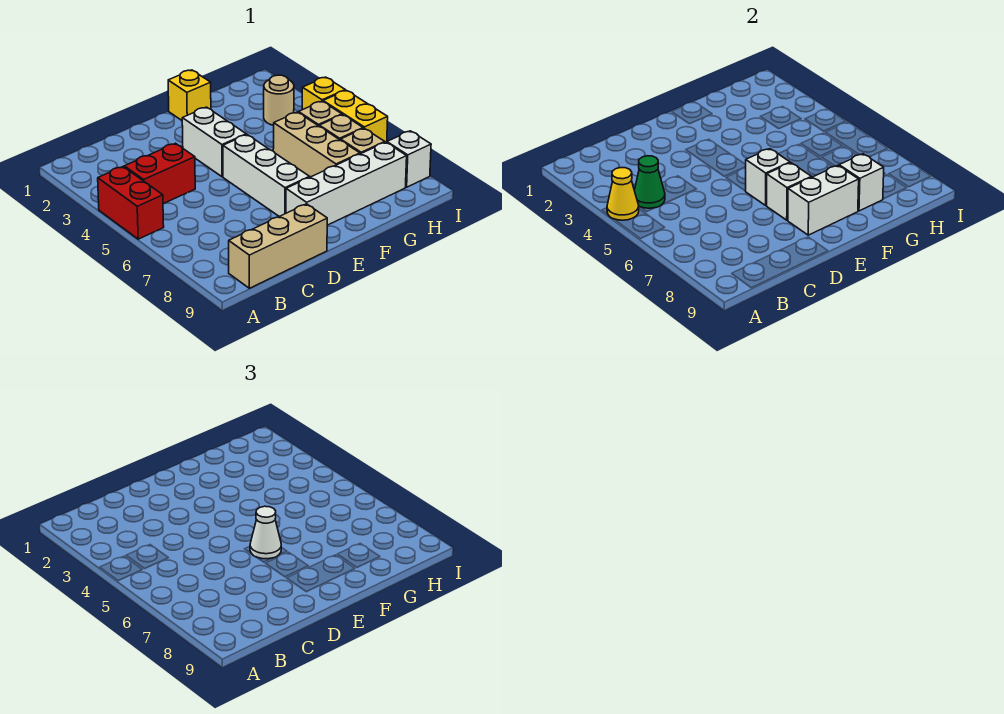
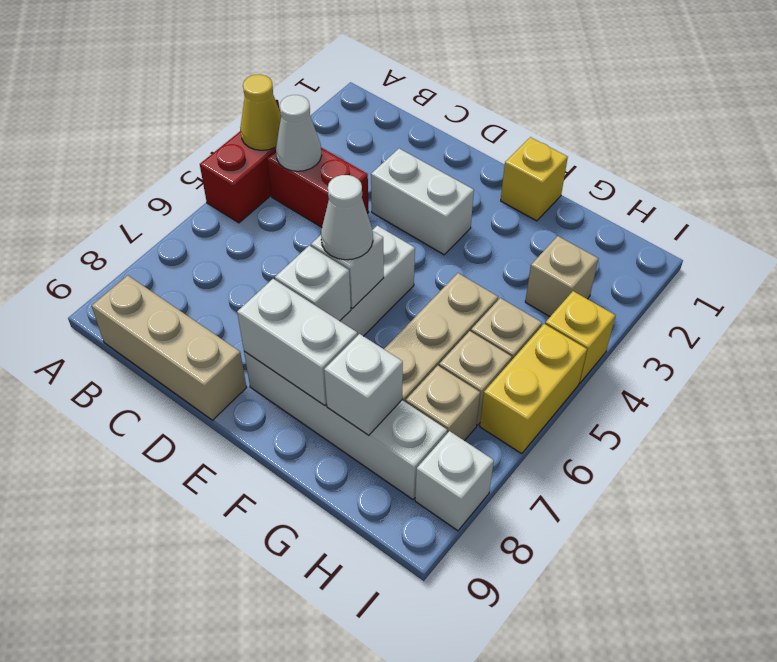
green 1x1 cone [634,156,665,208] -> white 1x1 cone [276,95,321,171]
white 1x2 brick [182,107,246,177] -> white 1x2 brick turned to [371,148,474,255]
tan 1x1 round brick [264,75,294,125] -> tan 1x1 brick [525,236,598,317]

